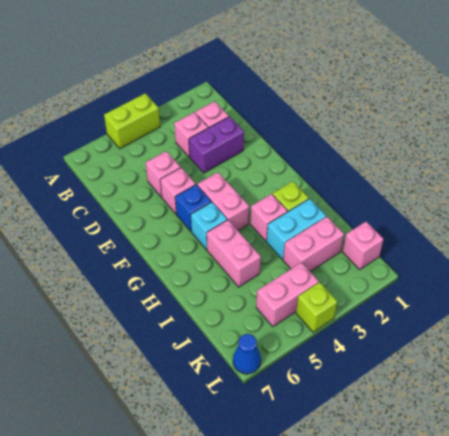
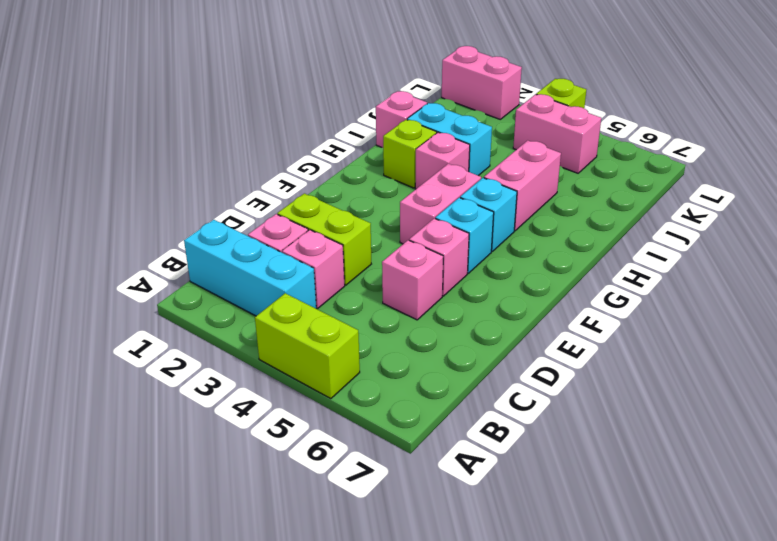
none -> cyan 1x3 brick [184,220,316,316]
purple 1x2 brick [189,117,244,173] -> lime 1x2 brick [277,193,371,285]
blue 1x1 brick [175,185,211,232] -> cyan 1x1 brick [435,198,494,273]
pink 1x2 brick [283,217,344,271] -> pink 1x2 brick moved to [442,46,522,119]
pink 1x1 brick [343,222,384,270] -> pink 1x1 brick moved to [376,91,427,148]
blue 1x1 cone [233,334,261,374] -> none

